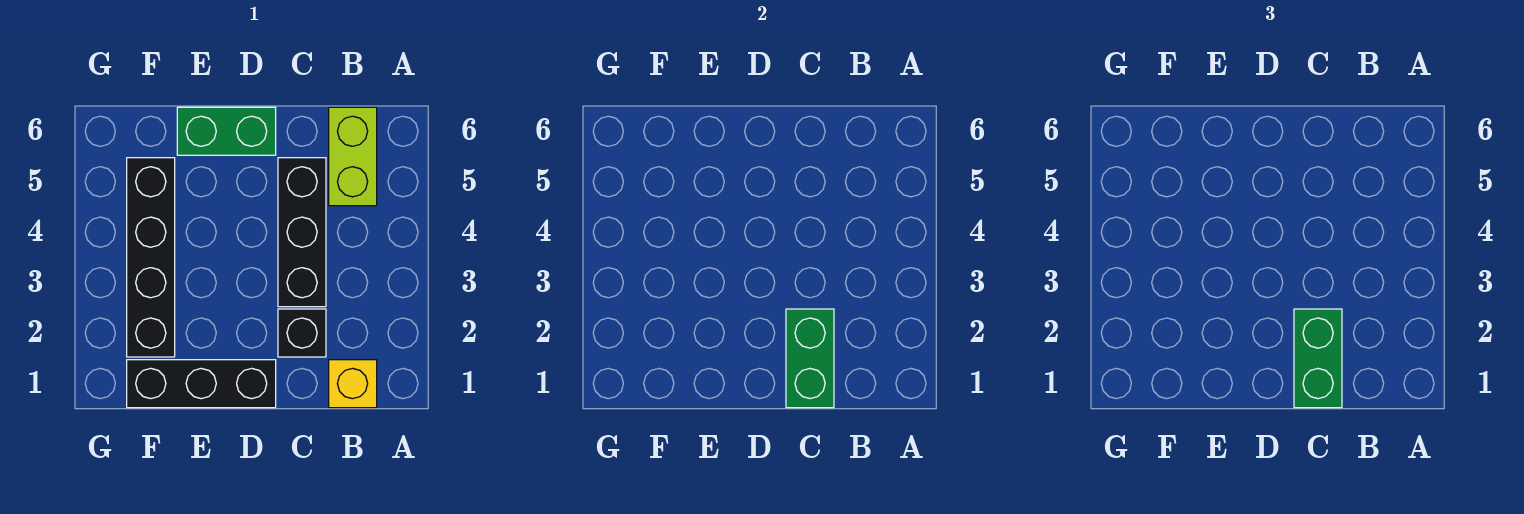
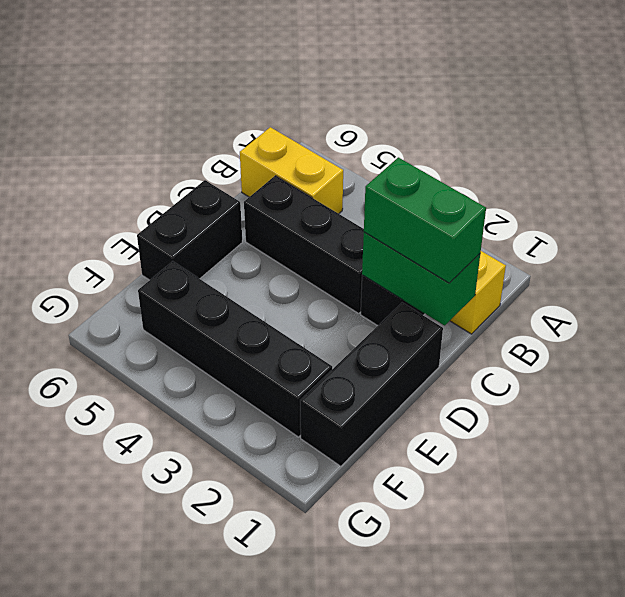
lime 1x2 brick [329,107,377,206] -> yellow 1x2 brick [240,127,343,214]
green 1x2 brick [177,107,276,155] -> black 1x2 brick [137,180,242,280]

